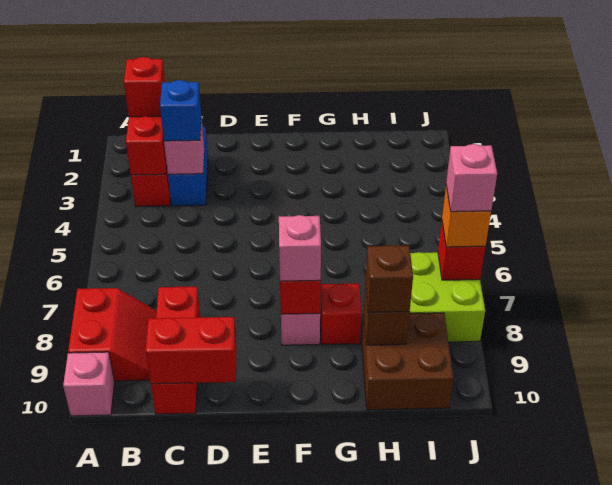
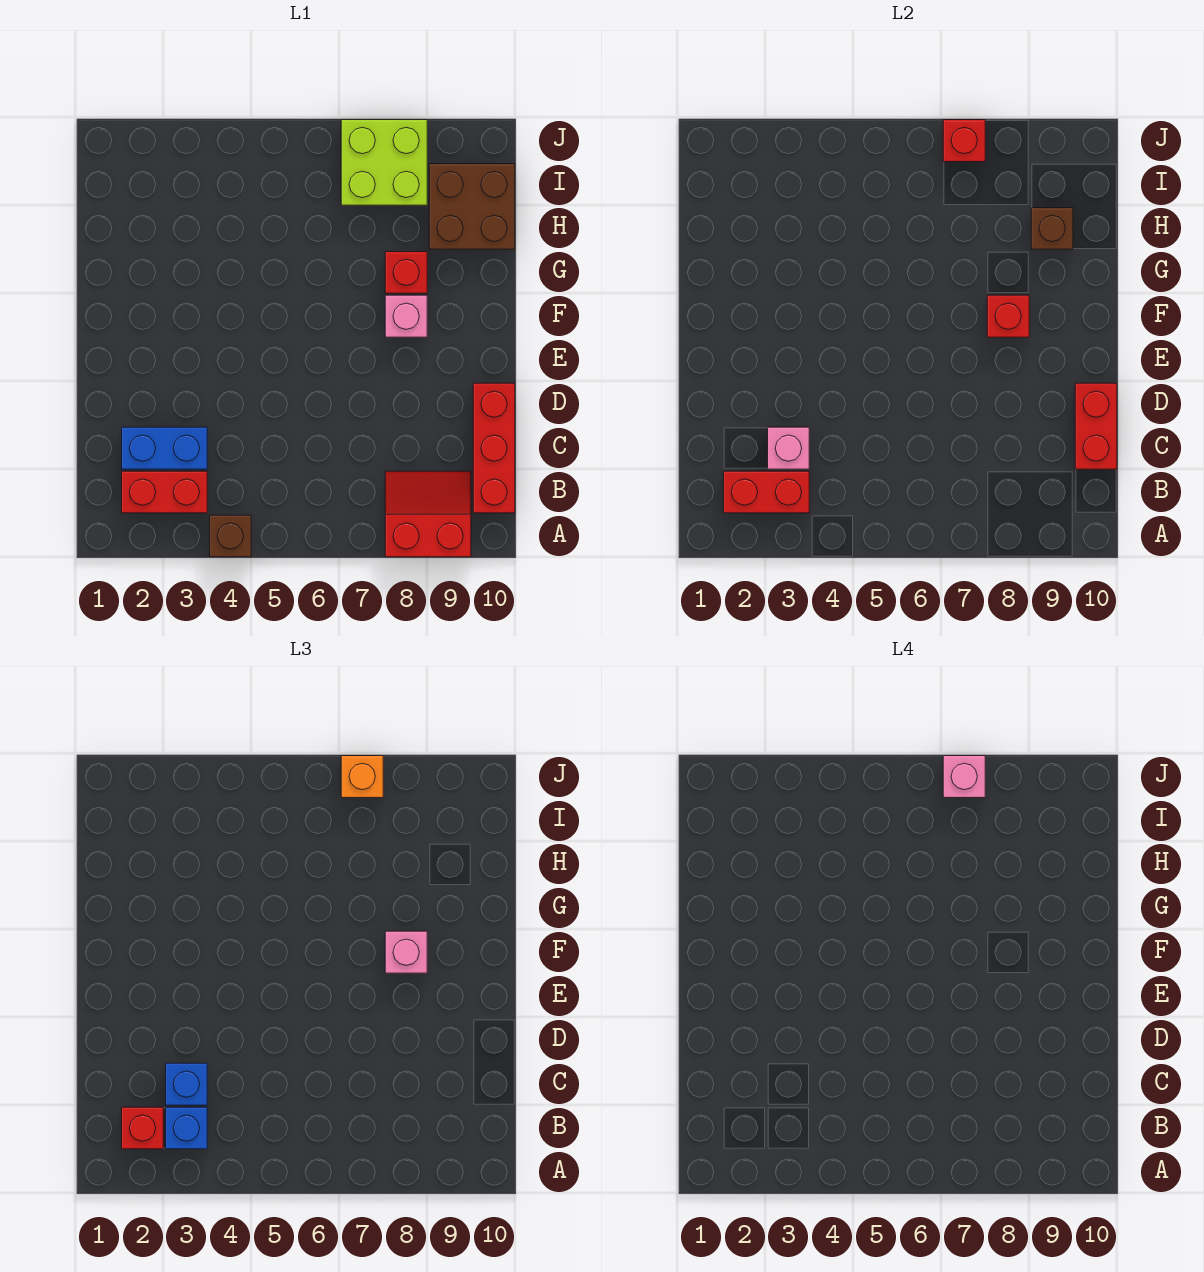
pink 1x1 brick [63,352,115,416] -> none
none -> blue 1x1 brick [166,1107,207,1149]
red 1x3 brick [151,287,200,414] -> red 1x3 brick turned to [473,383,515,513]
brown 1x1 brick [366,245,413,312] -> brown 1x1 brick moved to [210,515,251,557]

